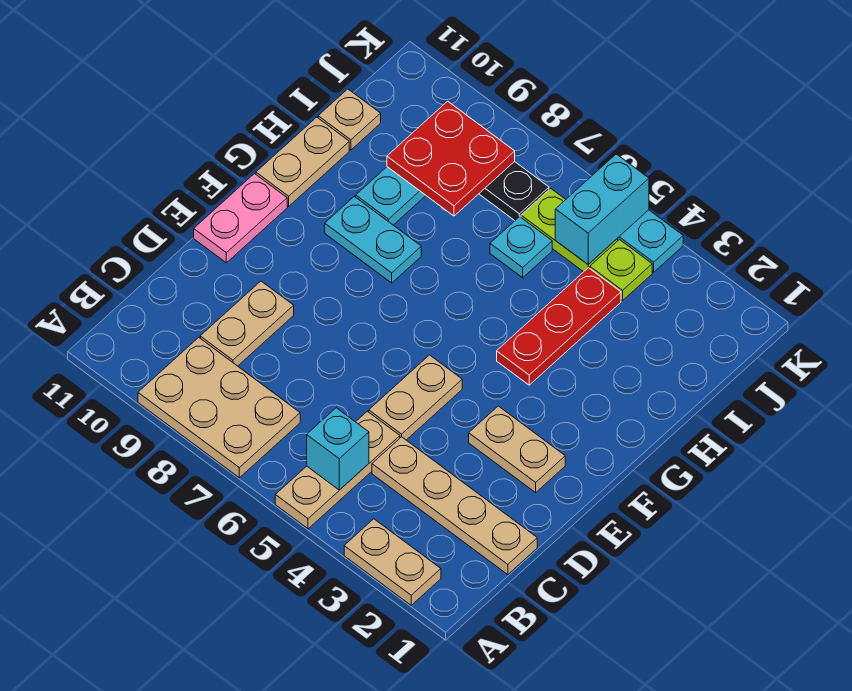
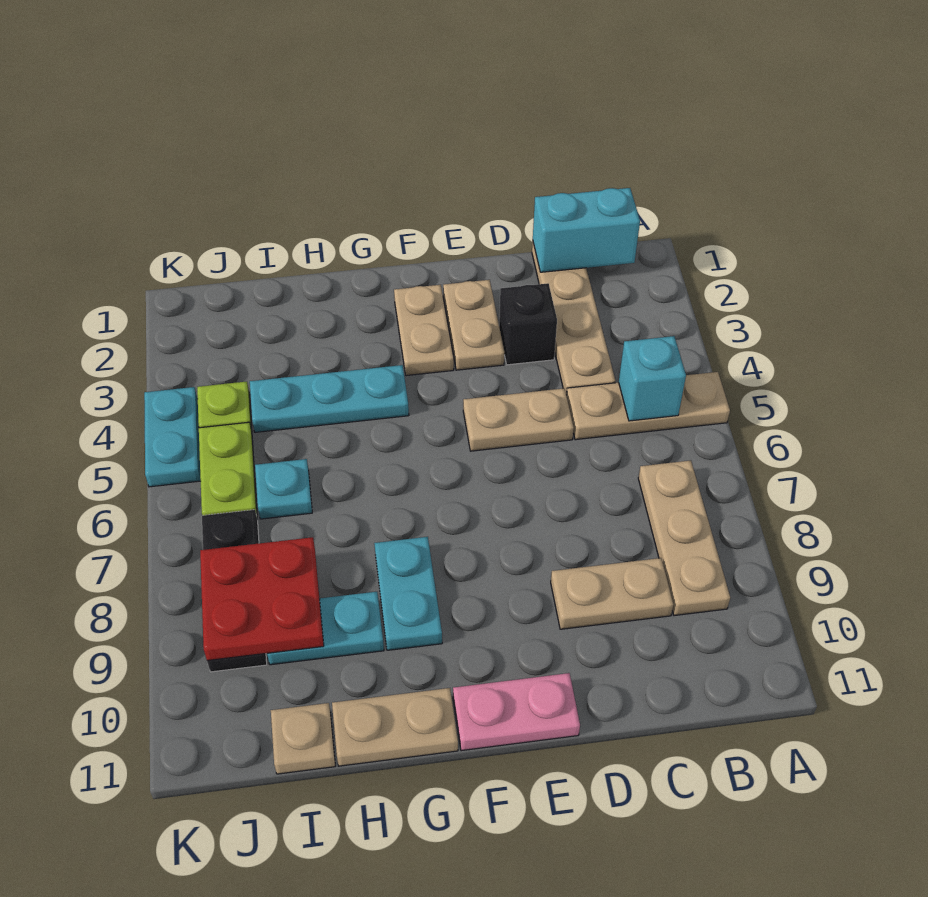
tan 1x2 plate [344,519,441,605] -> tan 1x2 plate moved to [394,285,454,376]
tan 2x3 plate [138,337,300,478] -> tan 1x3 plate [638,460,730,616]
none -> black 1x1 brick [499,283,557,365]
red 1x3 plate [497,268,621,385] -> cyan 1x3 plate [250,365,409,432]
cyan 1x2 brick [555,154,649,264] -> cyan 1x2 brick moved to [533,188,640,272]

